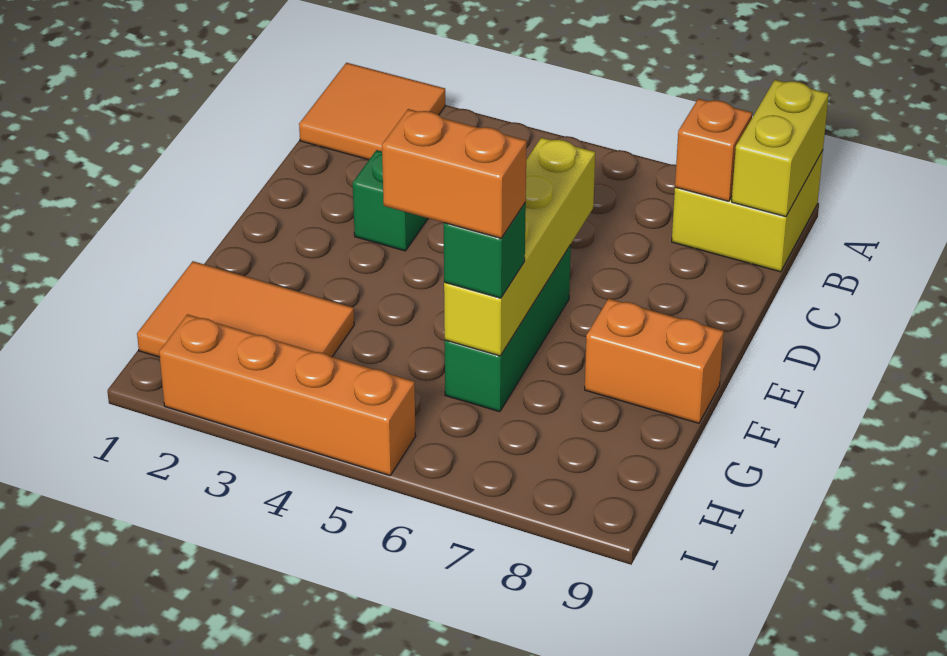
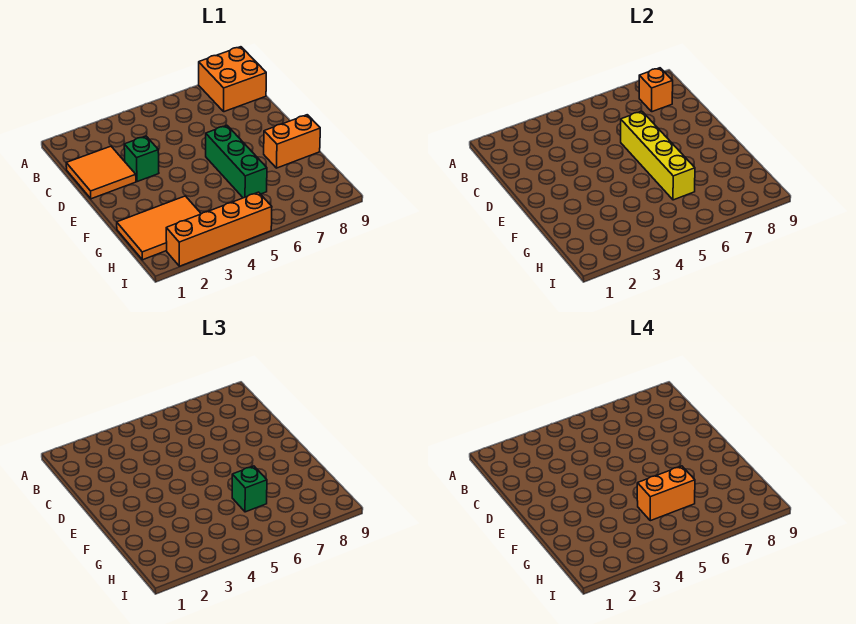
orange 2x2 tile [299,63,445,160] -> orange 2x2 tile moved to [66,146,136,199]
yellow 2x2 brick [672,151,823,272] -> orange 2x2 brick [199,47,266,112]
yellow 1x2 brick [732,80,829,217] -> none

